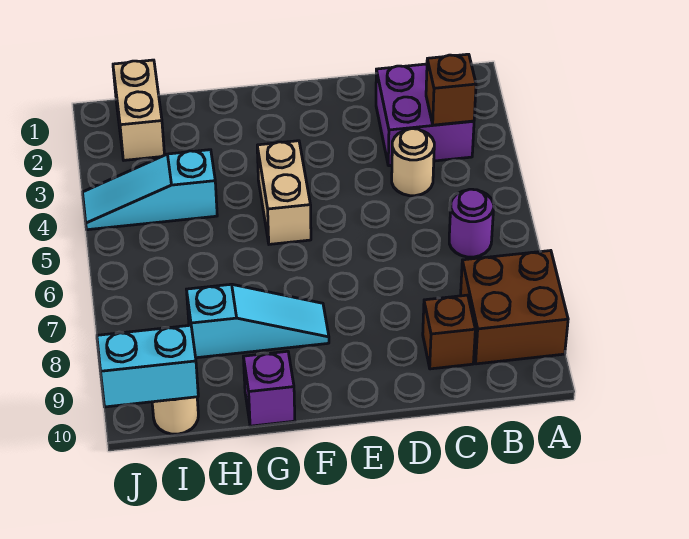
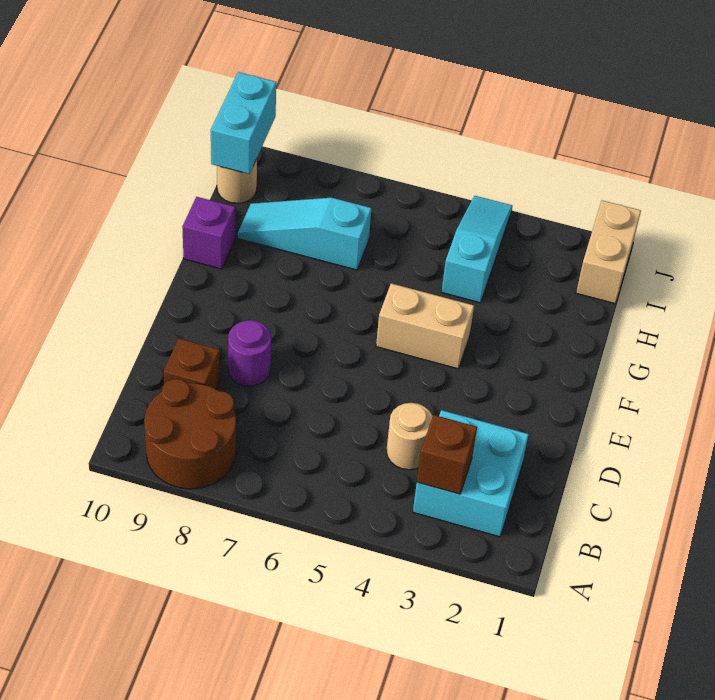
brown 2x2 brick [461,251,568,364] -> brown 2x2 round brick [144,379,236,489]
purple 2x2 brick [376,64,474,166] -> cyan 2x2 brick [413,410,529,537]
purple 1x1 round brick [449,189,494,257] -> purple 1x1 round brick moved to [228,320,271,386]
cyan 1x3 slope [186,284,329,358] -> cyan 1x3 slope turned to [238,198,371,270]
tan 1x2 brick [113,60,164,160] -> tan 1x2 brick turned to [576,200,641,304]

